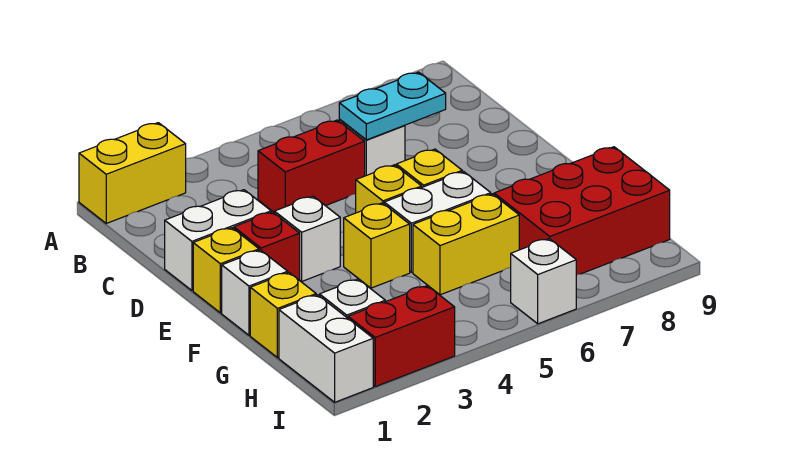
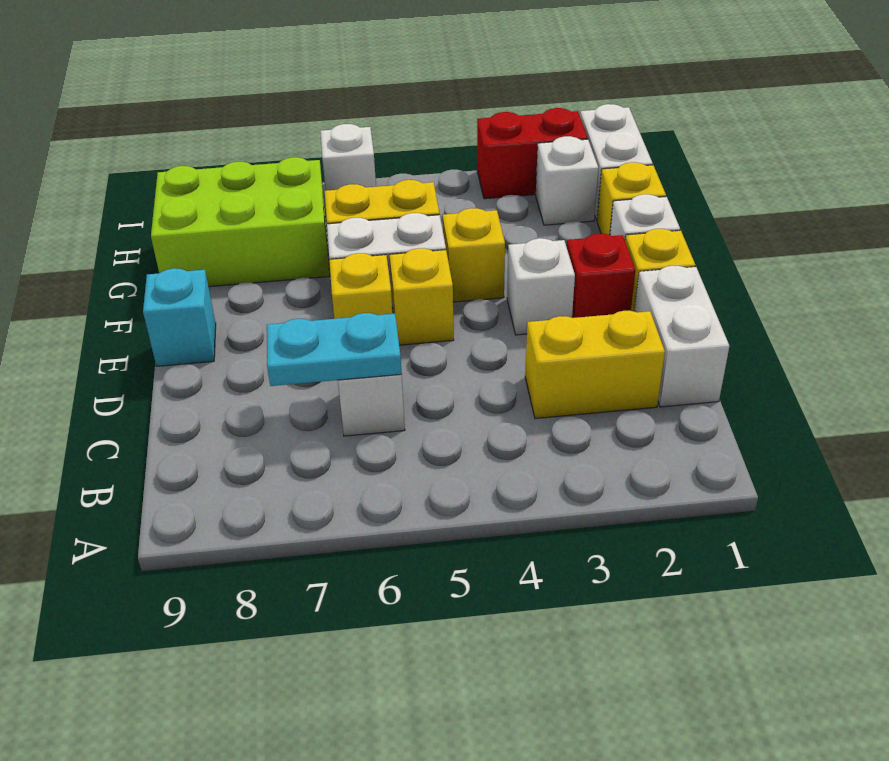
yellow 1x2 brick [79,123,186,223] -> yellow 1x2 brick moved to [525,311,665,419]
red 1x2 brick [258,120,365,212] -> none
white 1x2 brick [165,190,271,290] -> white 1x2 brick turned to [634,265,729,407]
none -> cyan 1x1 brick [143,268,216,366]
red 2x3 brick [494,147,670,275] -> lime 2x3 brick [151,157,330,287]

